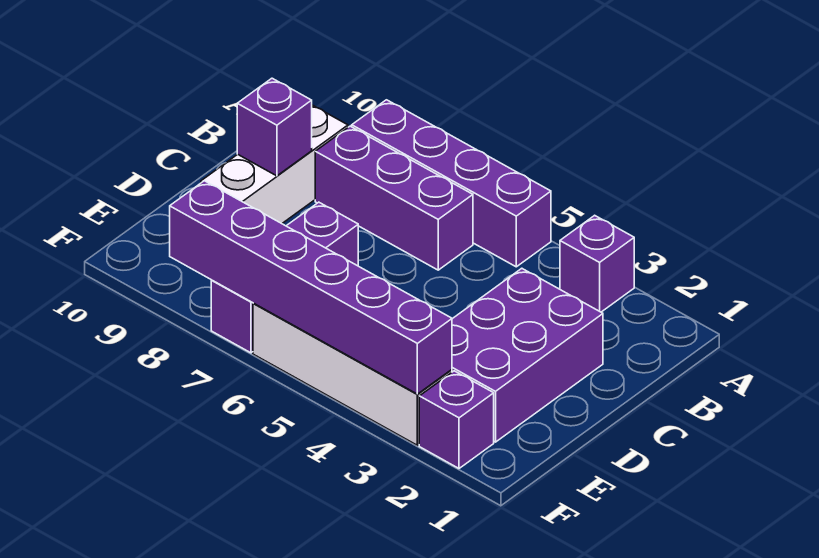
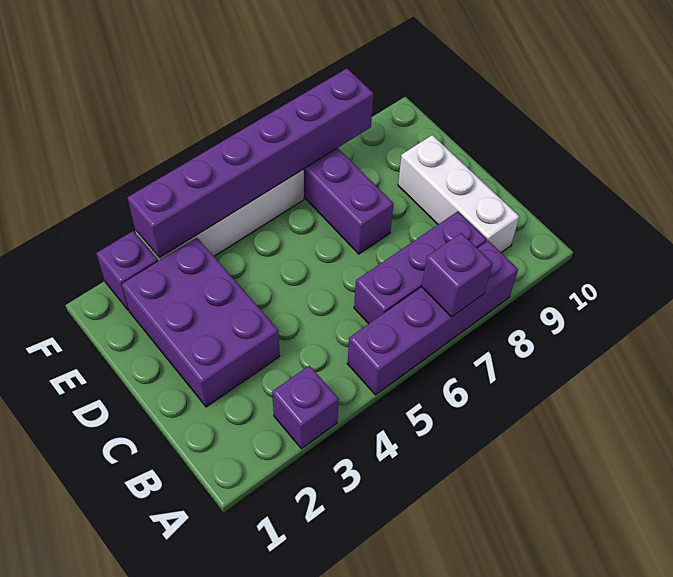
purple 1x1 brick [237,78,312,176] -> purple 1x1 brick moved to [422,233,492,317]

